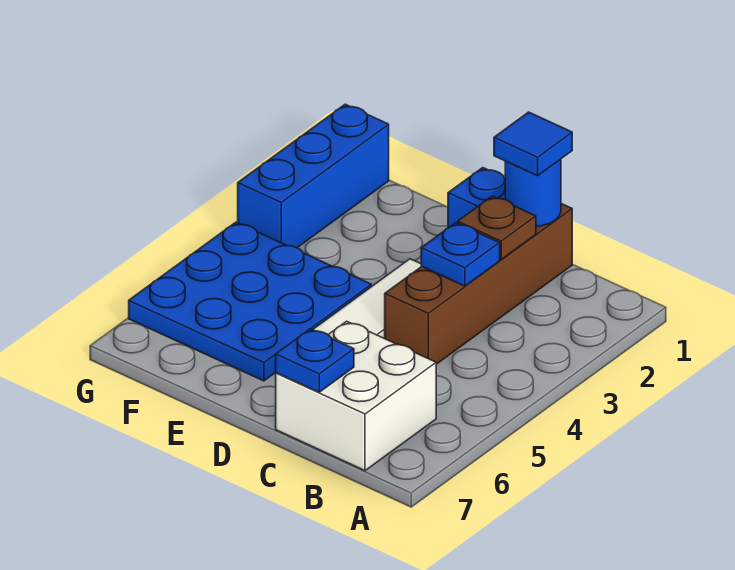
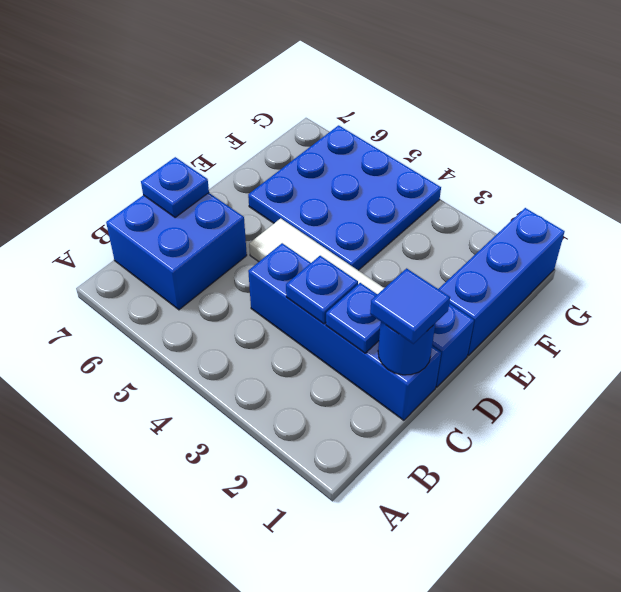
white 2x2 brick [276,321,436,471] -> blue 2x2 brick [106,193,247,310]
brown 1x4 brick [385,204,572,364] -> blue 1x4 brick [248,243,441,420]
brown 1x1 plate [458,196,536,259] -> blue 1x1 plate [326,283,381,353]
blue 1x3 brick [238,104,389,248] -> blue 1x3 brick turned to [439,208,565,355]

